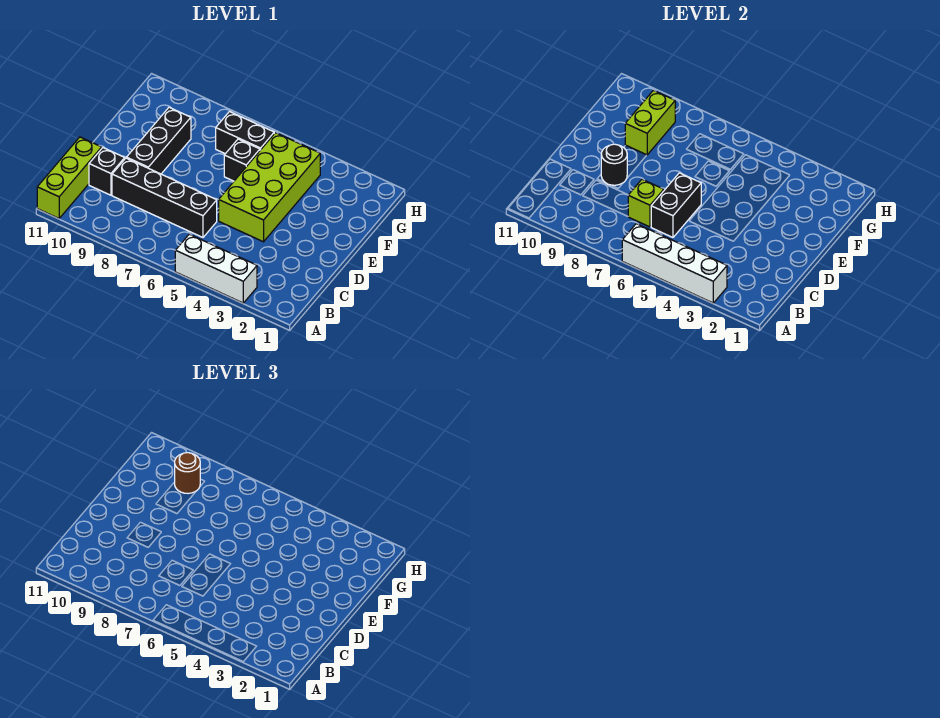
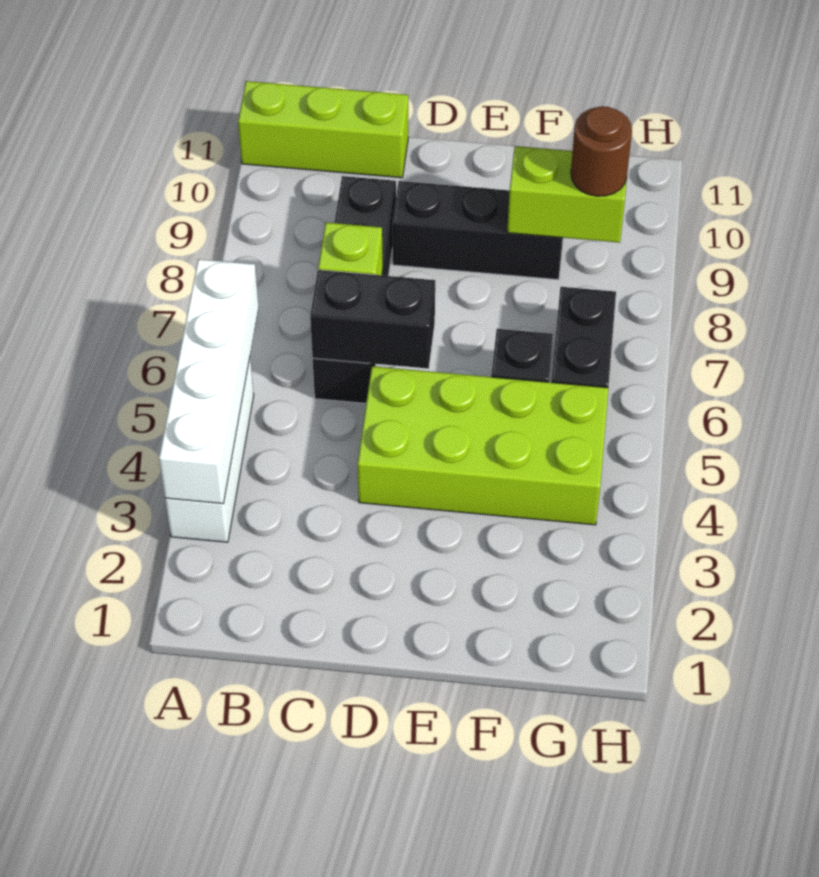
black 1x1 brick [89,148,125,195] -> none
black 1x1 round brick [601,144,627,185] -> none

